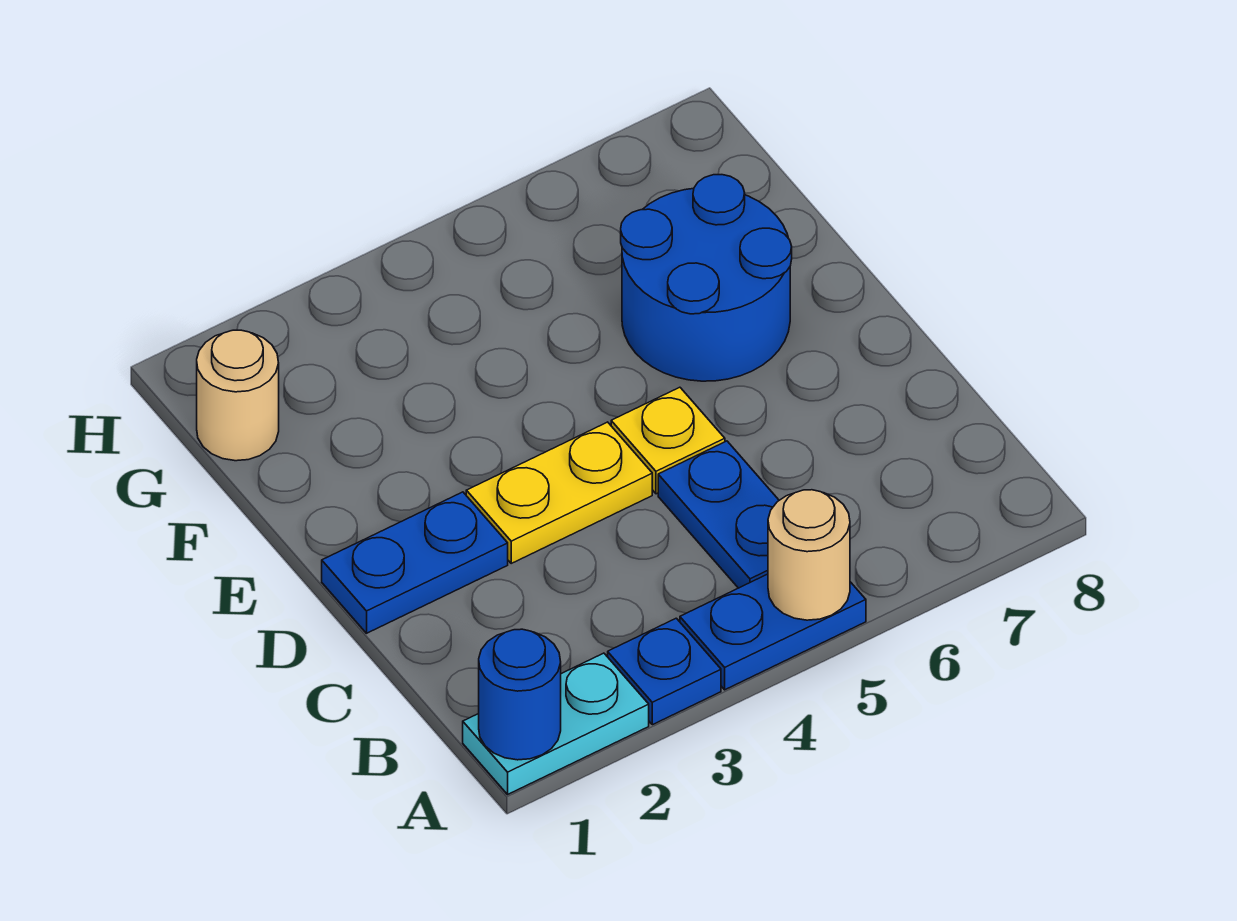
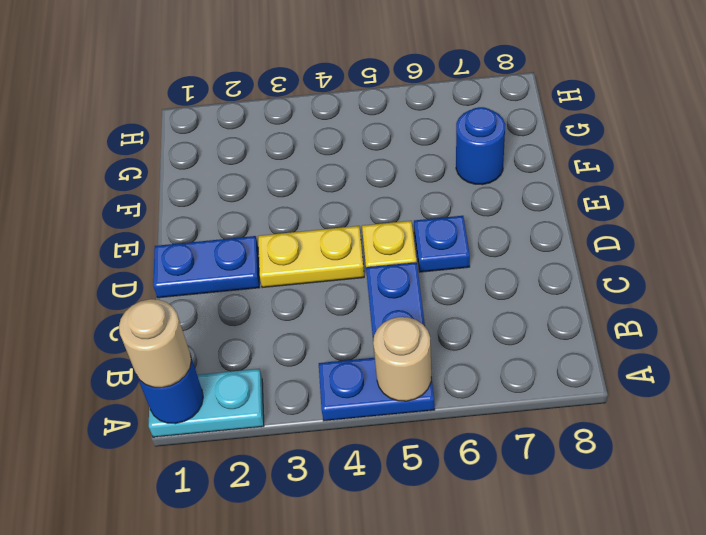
blue 1x1 plate [608,618,721,725] -> blue 1x1 plate moved to [414,216,470,272]
blue 2x2 round brick [621,175,792,381] -> blue 1x1 round brick [456,107,505,185]
tan 1x1 round brick [197,330,279,461] -> tan 1x1 round brick moved to [119,299,191,388]

